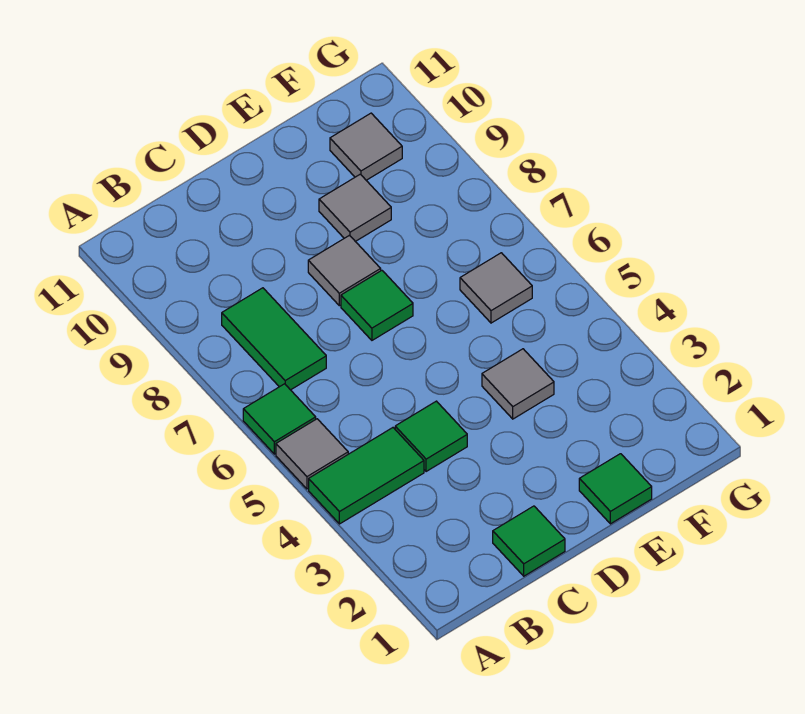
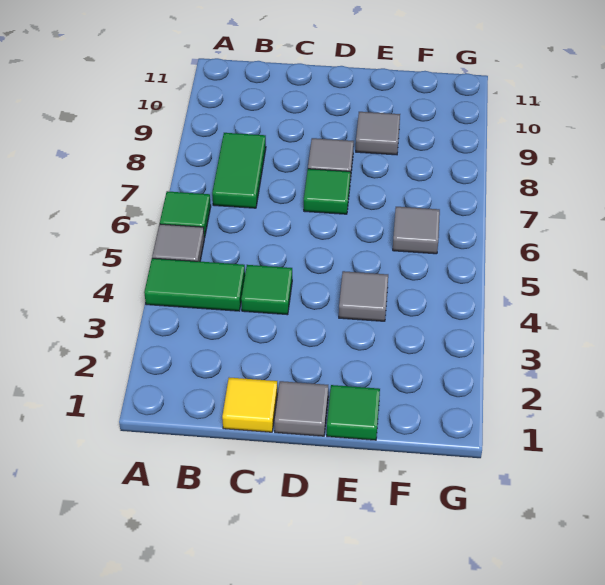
green 1x1 tile [493,506,565,576] -> yellow 1x1 tile [222,378,277,432]
grey 1x1 tile [330,113,402,180] -> grey 1x1 tile moved to [275,381,328,436]

